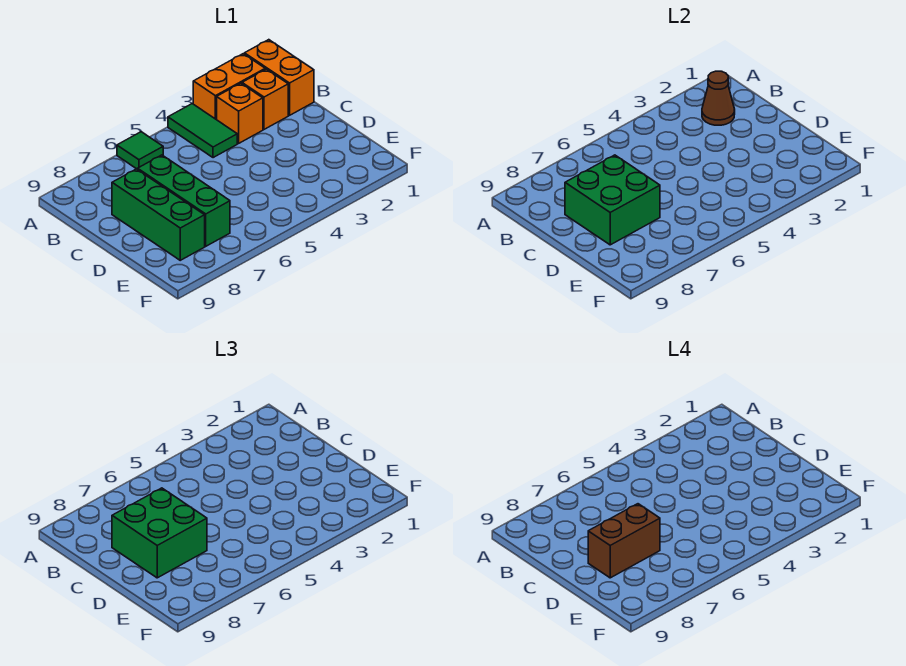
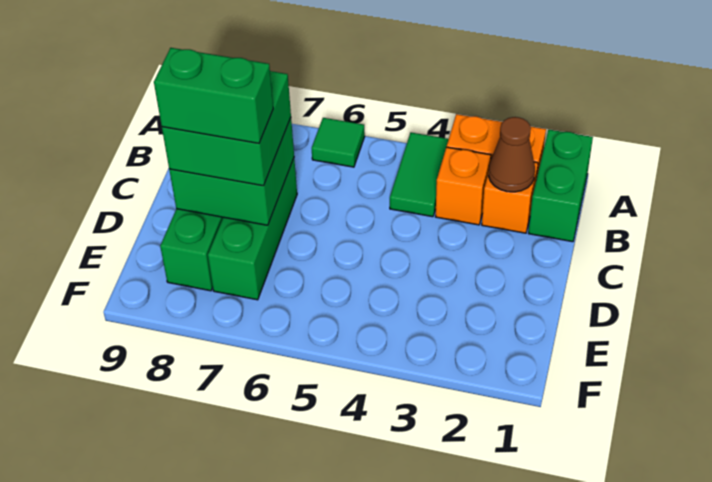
orange 1x2 brick [244,40,314,115] -> green 1x2 brick [528,130,593,242]
brown 1x2 brick [588,504,660,578] -> green 1x2 brick [154,48,273,143]

